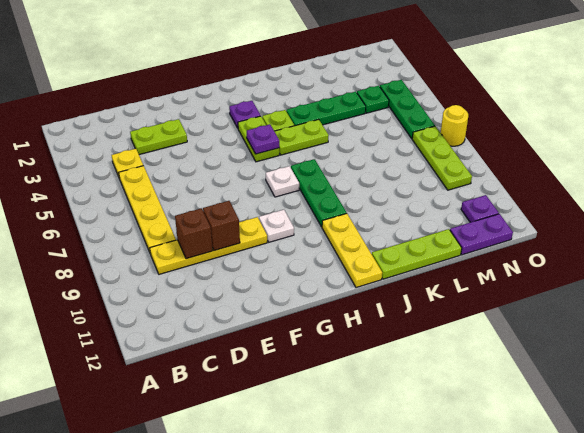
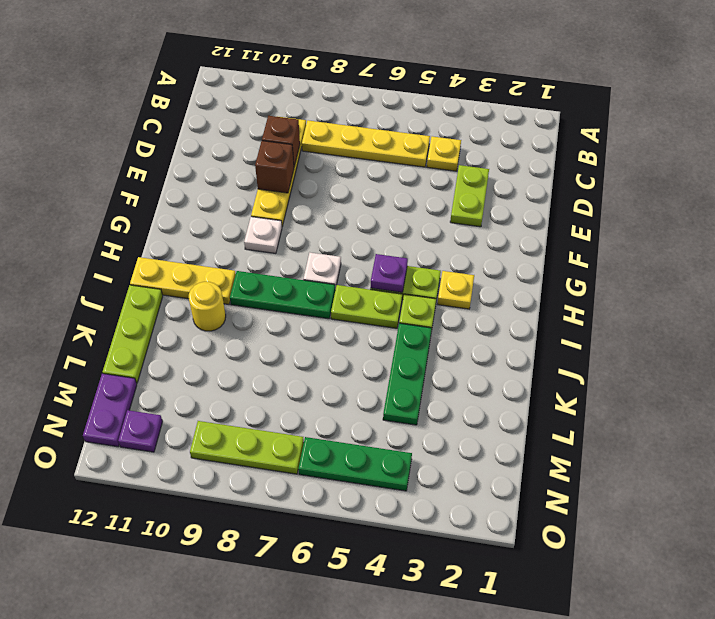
purple 1x1 plate [229,101,261,128] -> yellow 1x1 plate [438,271,474,309]
lime 1x2 plate [274,119,329,155] -> lime 1x2 plate turned to [331,285,402,328]
green 1x1 plate [357,86,389,113] -> none
yellow 1x1 round brick [441,105,468,146] -> yellow 1x1 round brick moved to [189,282,226,331]

